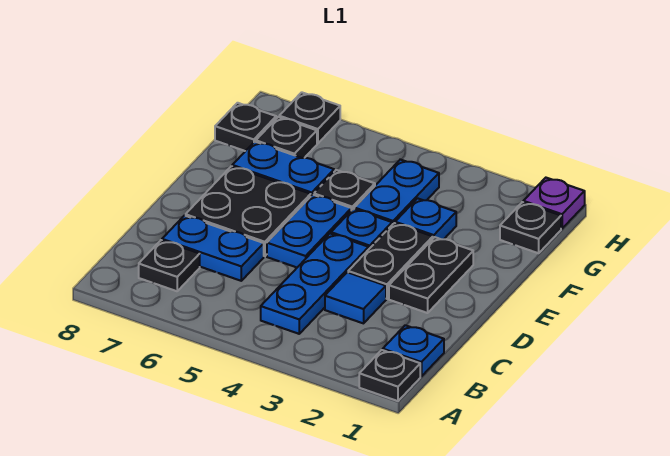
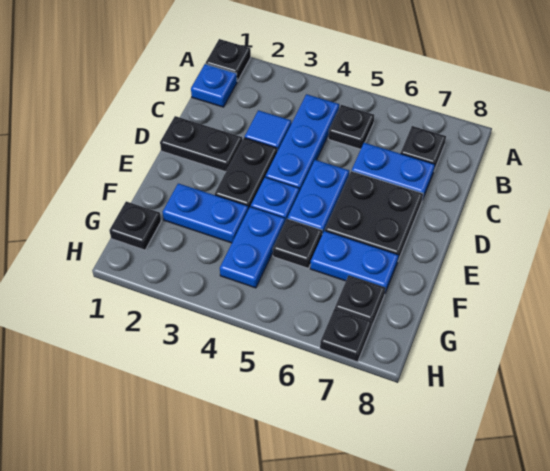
black 1x2 plate [389,237,473,313] -> black 1x2 plate turned to [160,116,242,172]
blue 1x1 plate [395,198,456,239] -> blue 1x2 plate [163,183,248,243]
black 1x1 plate [215,103,276,151] -> black 1x1 plate moved to [328,105,374,149]
purple 1x1 plate [523,178,585,229] -> none

